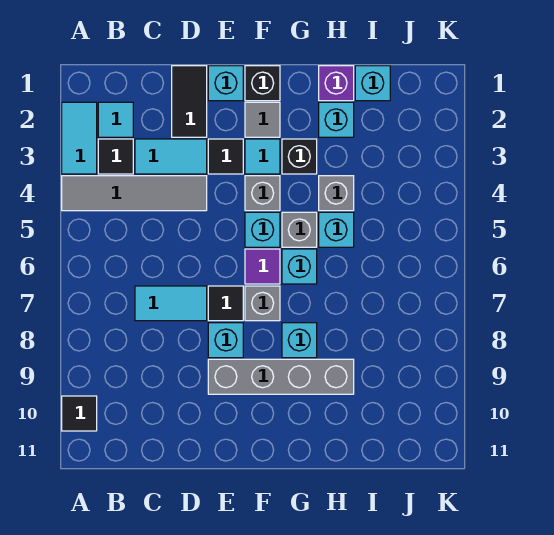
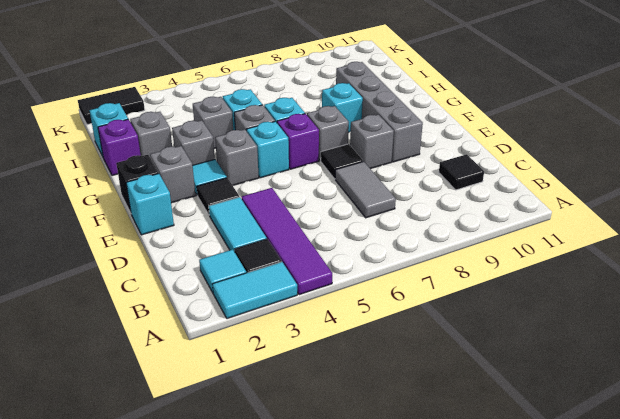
grey 1x4 tile [62,176,207,211] -> purple 1x4 tile [242,188,332,295]
black 1x1 tile [62,396,97,431] -> black 1x1 tile moved to [439,154,484,190]
cyan 1x2 tile [135,286,207,321] -> grey 1x2 tile [335,162,396,218]
black 1x2 tile [172,66,207,137] -> black 1x2 tile moved to [78,87,145,125]
cyan 1x1 brick [208,323,243,358] -> grey 1x1 brick [350,115,394,169]
grey 1x1 tile [245,102,280,137] -> grey 1x1 brick [150,146,196,203]
purple 1x1 tile [245,249,280,284] -> purple 1x1 brick [277,114,319,169]
black 1x1 brick [282,139,317,174] -> grey 1x1 brick [172,120,215,165]
cyan 1x1 brick [319,102,354,137] -> grey 1x1 brick [130,112,172,156]

